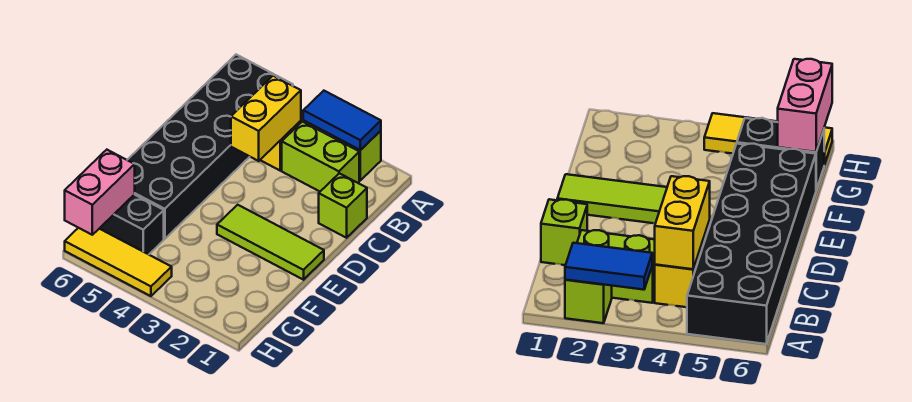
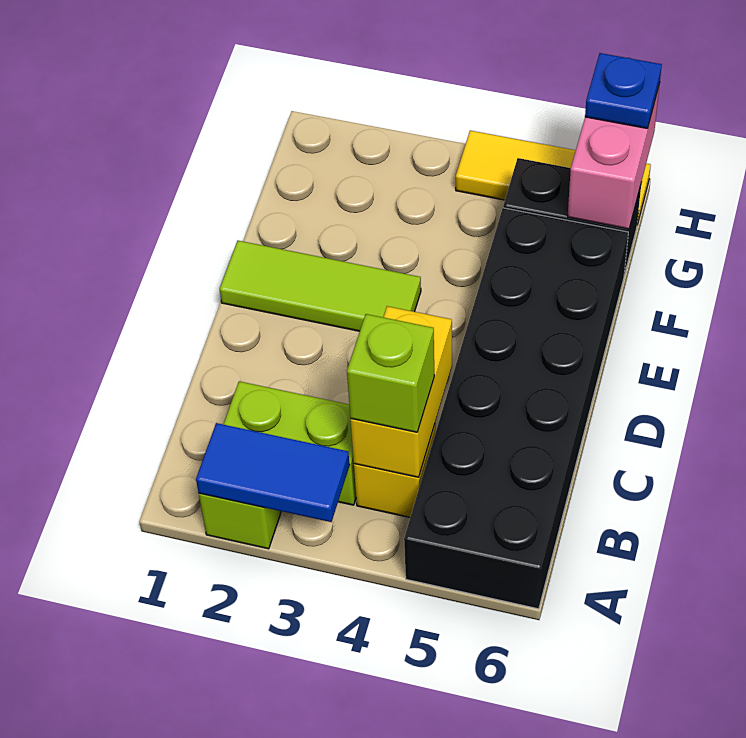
lime 1x1 brick [319,173,367,238] -> lime 1x1 brick moved to [347,314,434,432]
none -> blue 1x1 plate [585,53,662,129]

